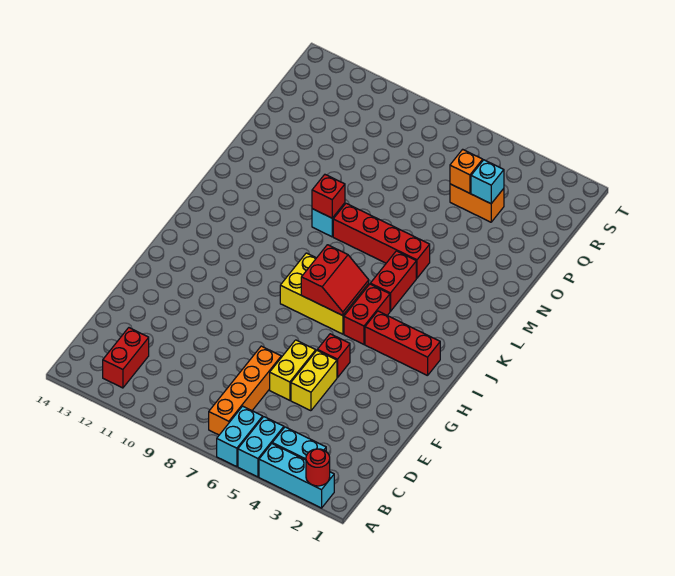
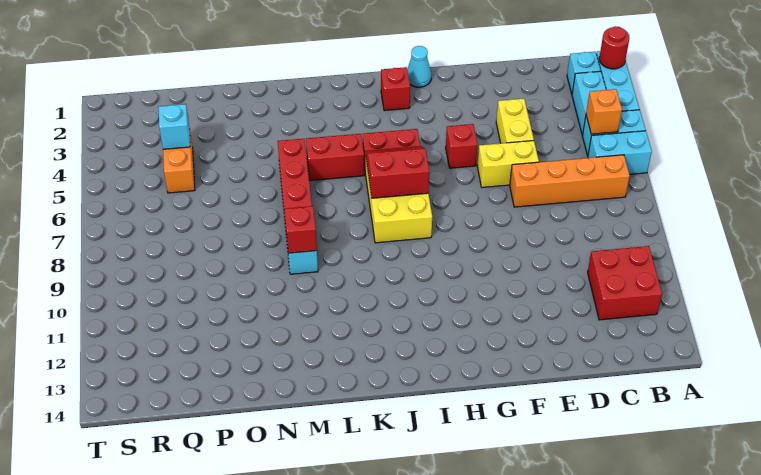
none -> cyan 1x1 brick [567,52,601,94]
red 1x2 brick [103,328,149,388] -> red 2x2 brick [588,246,662,320]
yellow 1x2 brick [291,351,337,411] -> yellow 1x2 brick turned to [496,99,534,143]
none -> cyan 1x1 cone [407,46,431,87]
red 1x3 brick [365,311,440,376] -> red 1x1 brick [381,67,410,111]
orange 1x1 brick [450,149,483,193] -> orange 1x1 brick moved to [586,89,622,134]

